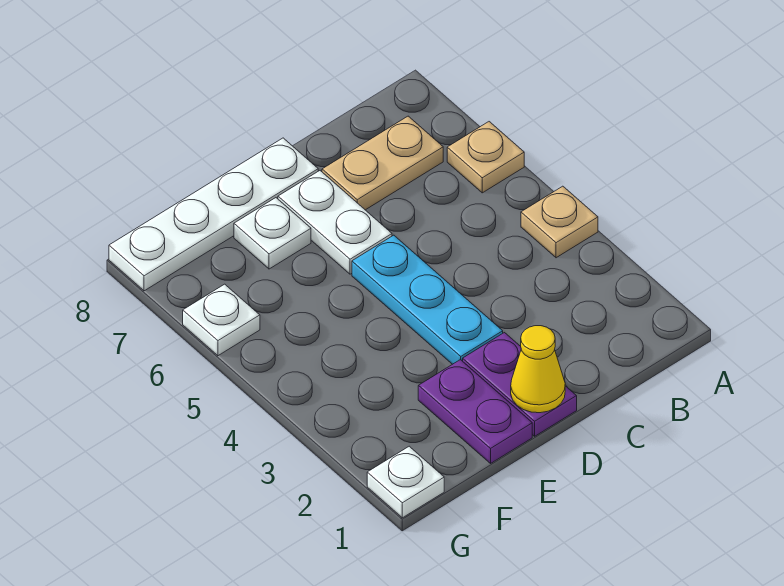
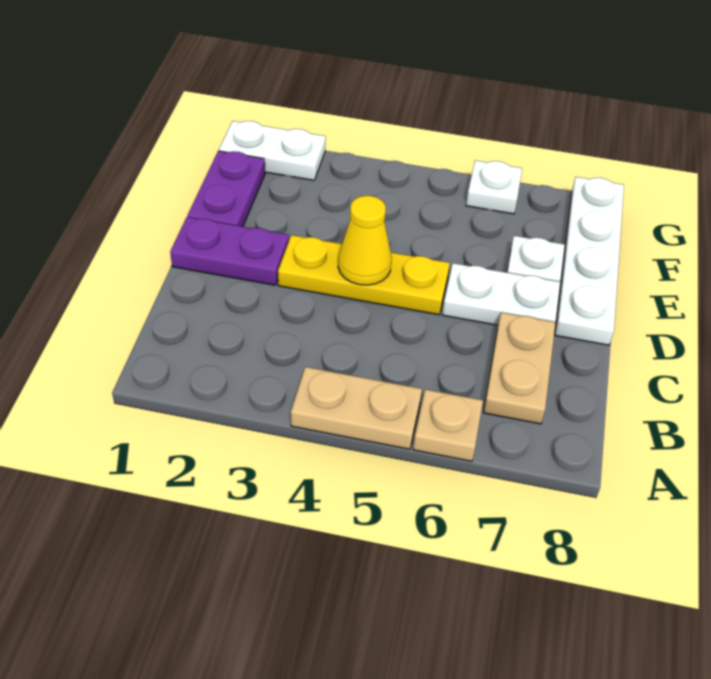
tan 1x1 plate [521,186,598,258] -> tan 1x2 plate [291,367,422,449]
yellow 1x1 cone [511,326,565,413] -> yellow 1x1 cone moved to [338,196,392,285]
cyan 1x3 plate [352,235,503,364] -> yellow 1x3 plate [278,235,450,315]
purple 1x2 plate [418,360,532,463] -> purple 1x2 plate turned to [188,151,265,227]
white 1x1 plate [367,446,444,518] -> white 1x2 plate [219,121,326,180]

